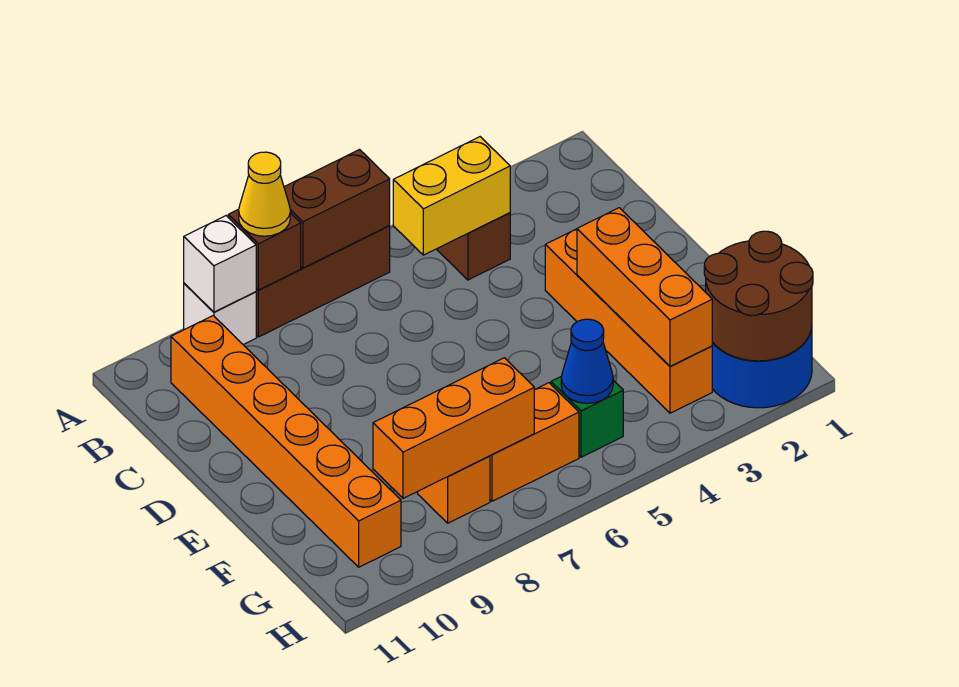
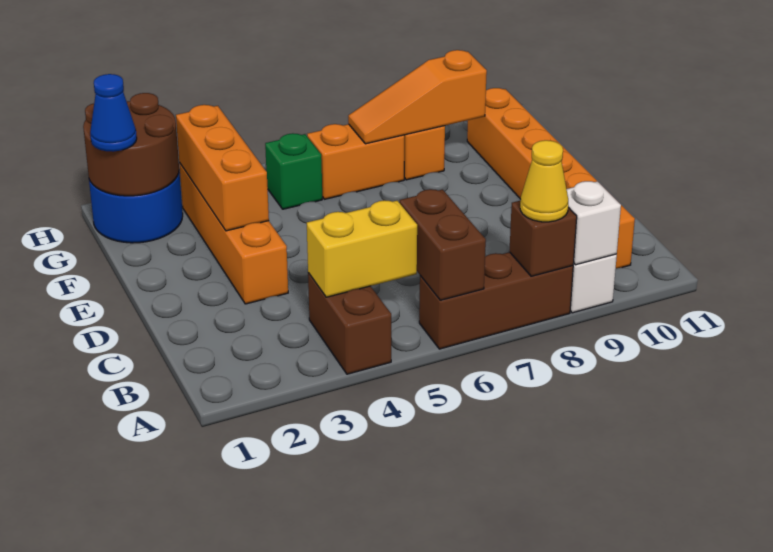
brown 1x2 brick [284,150,390,268] -> brown 1x2 brick turned to [400,189,486,300]
blue 1x1 cone [561,319,613,403] -> blue 1x1 cone moved to [90,74,137,152]
orange 1x3 brick [373,358,534,498] -> orange 1x3 slope [348,50,487,144]

